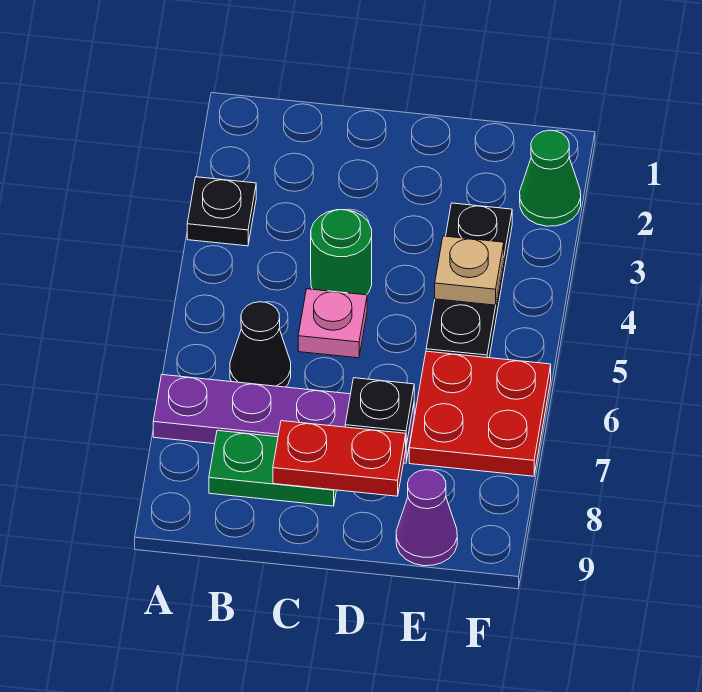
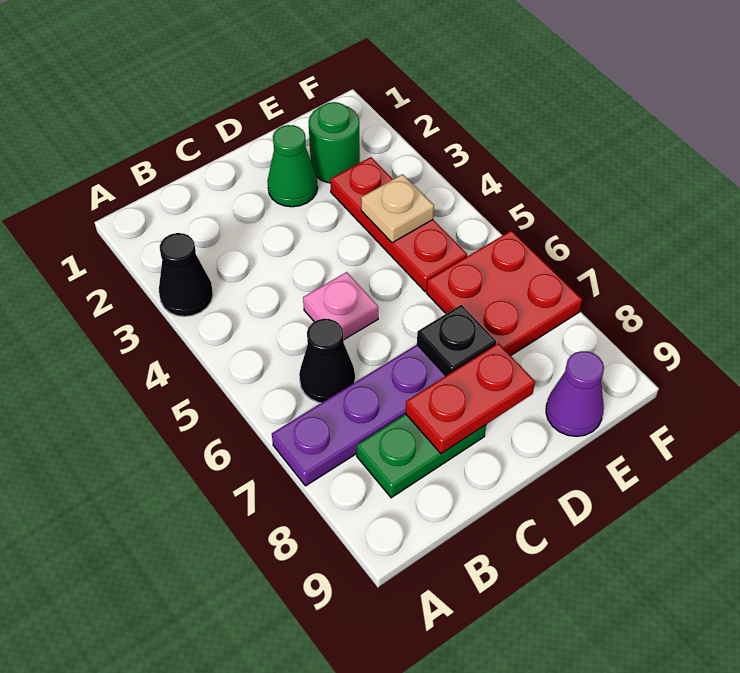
black 1x1 plate [187,177,256,246] -> black 1x1 cone [159,233,213,317]
green 1x1 round brick [311,210,372,295] -> green 1x1 round brick moved to [309,102,360,183]
black 1x3 plate [426,203,512,358] -> red 1x3 plate [330,157,467,291]
green 1x1 cone [520,130,581,226] -> green 1x1 cone moved to [267,125,318,207]

